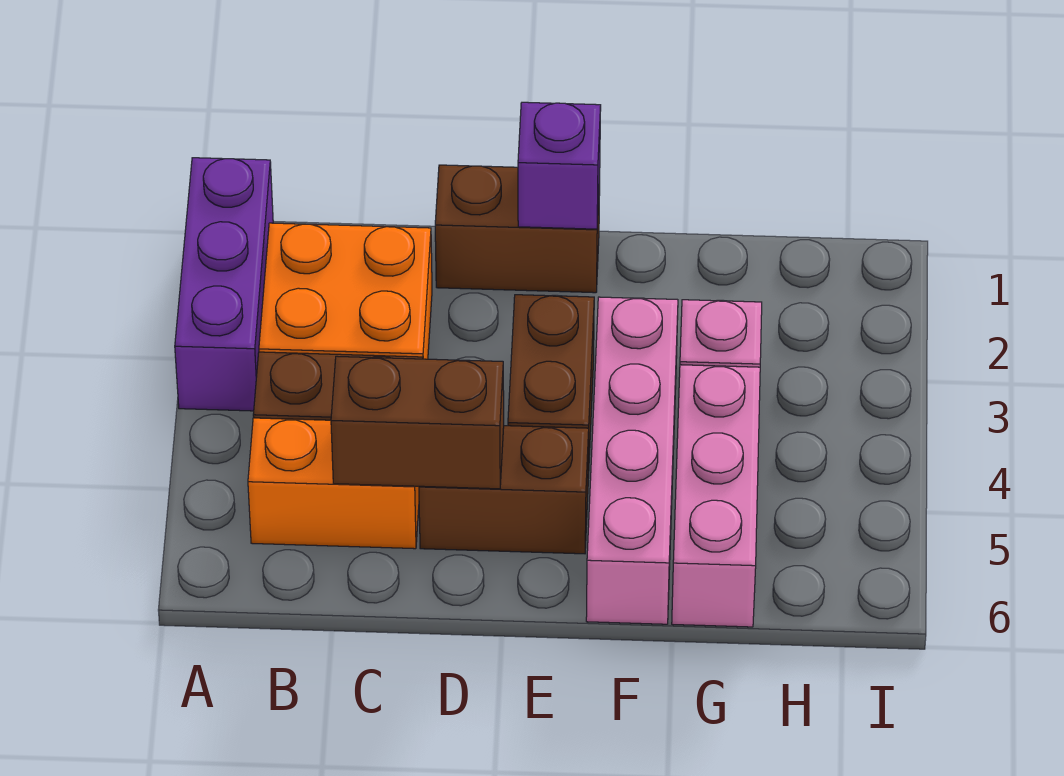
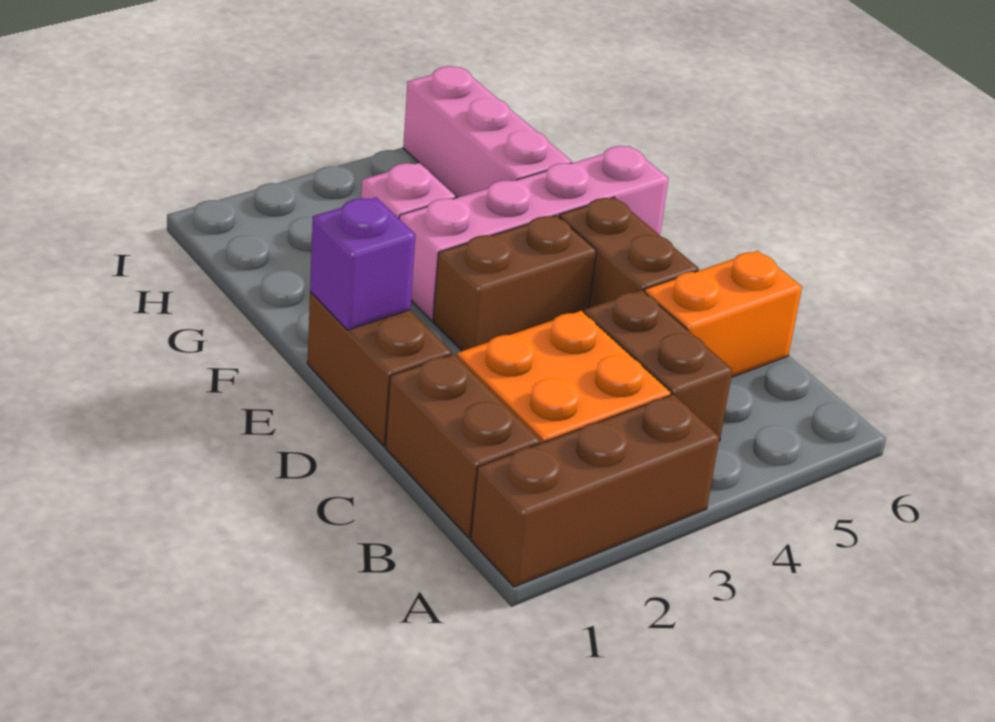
purple 1x3 brick [175,158,273,411] -> brown 1x3 brick [471,395,720,587]
orange 1x2 brick [248,418,419,549] -> orange 1x2 brick turned to [645,251,802,377]
brown 1x2 brick [331,356,504,489] -> brown 1x2 brick moved to [386,354,541,538]
pink 1x3 brick [672,365,760,627] -> pink 1x3 brick turned to [403,66,572,198]

